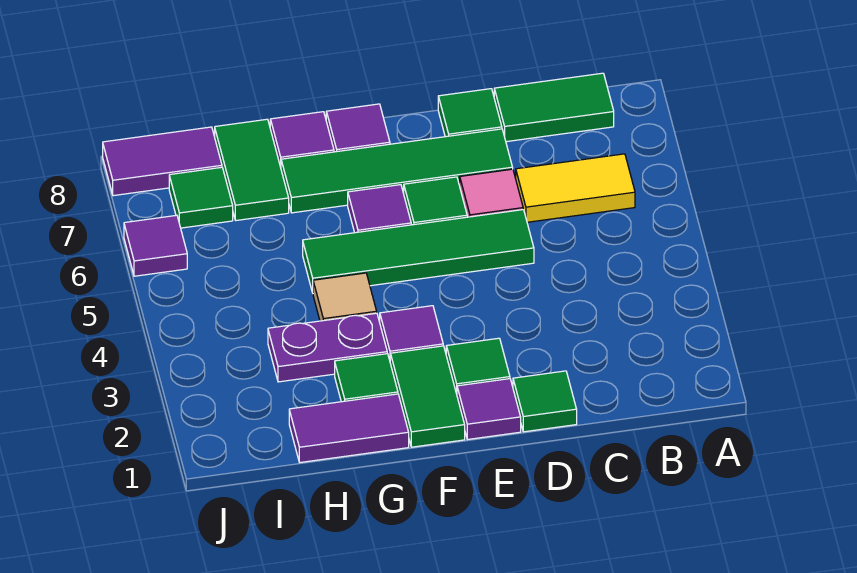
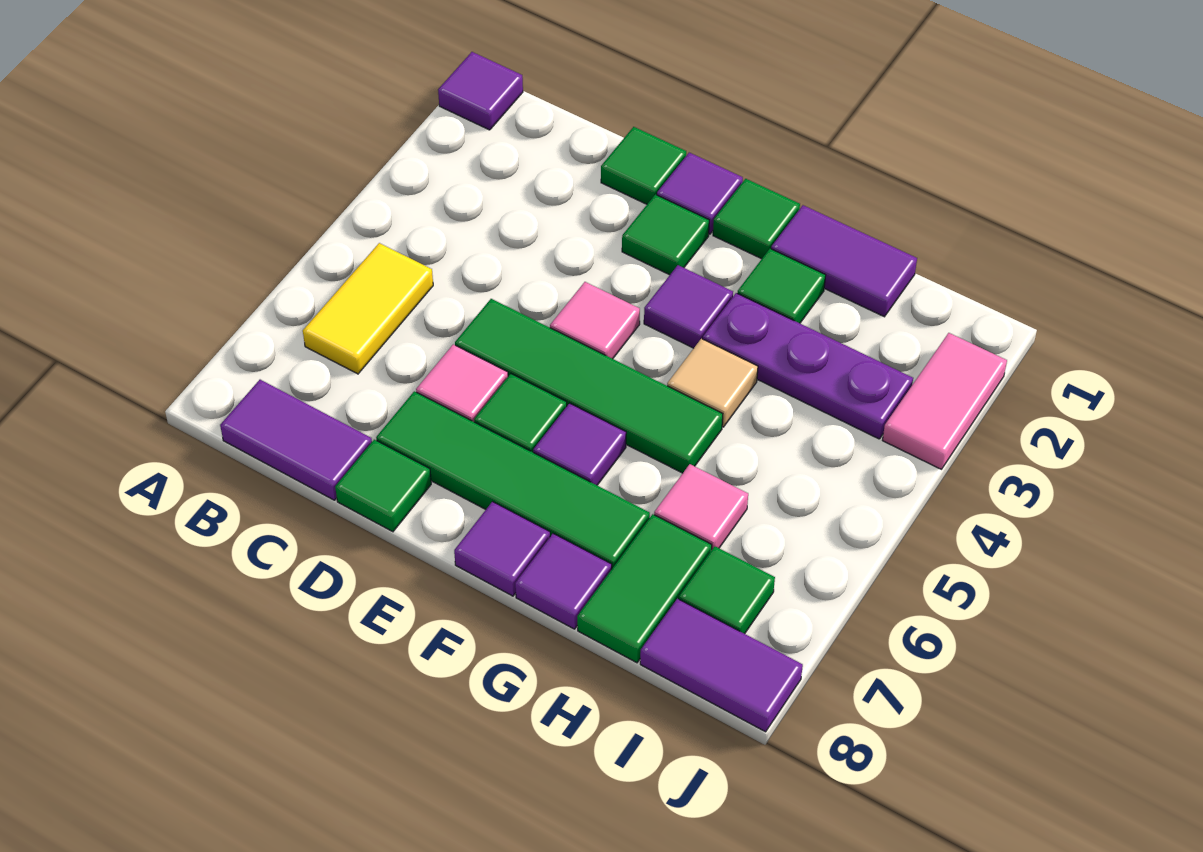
yellow 1x2 tile [516,154,635,222] -> yellow 1x2 tile turned to [303,243,433,374]
green 1x2 tile [494,73,614,142] -> purple 1x2 tile [220,380,372,500]
none -> pink 1x1 tile [550,282,640,359]
green 1x2 tile [390,346,465,447] -> green 1x1 tile [713,179,800,259]
purple 1x2 plate [268,313,387,382] -> purple 1x3 plate [703,293,913,439]
none -> pink 1x1 tile [654,464,748,551]
none -> pink 1x2 tile [882,333,1007,469]
purple 1x1 tile [124,215,187,276] -> purple 1x1 tile moved to [438,52,523,130]

